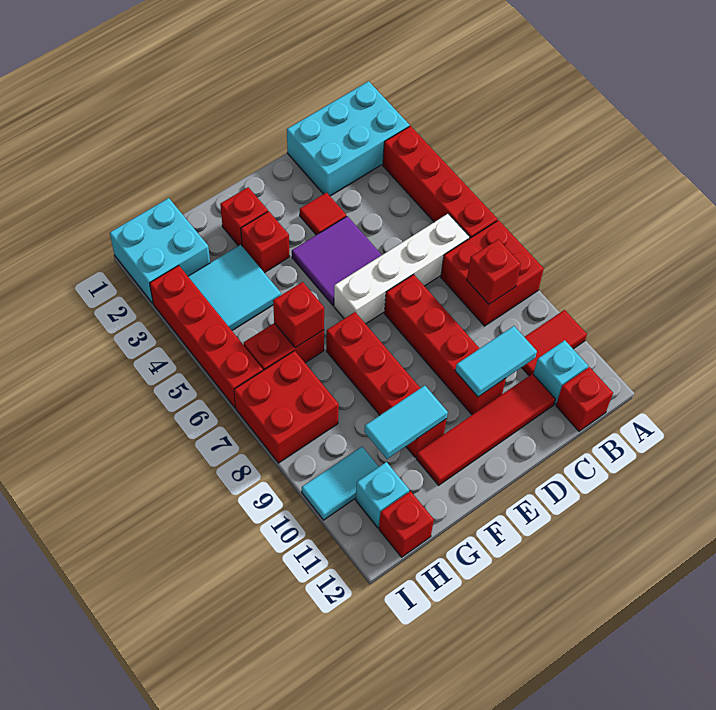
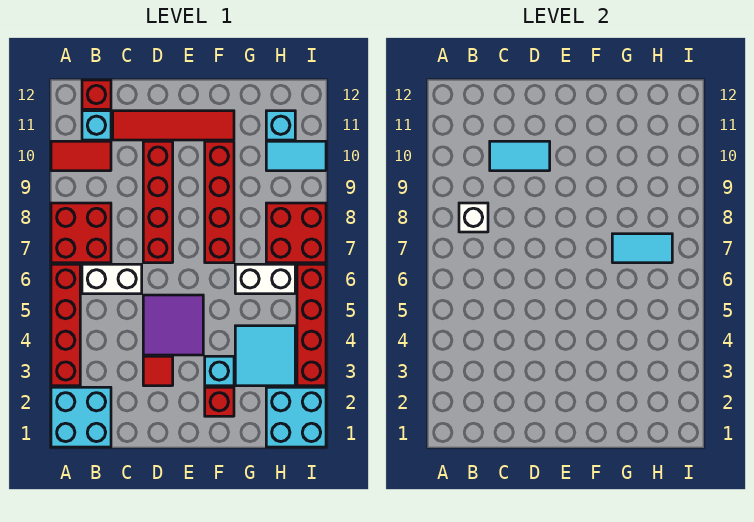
cyan 2x3 brick [287,81,409,196] -> cyan 2x2 brick [51,387,111,447]
white 1x4 brick [334,214,470,324] -> white 1x2 brick [82,264,142,294]
red 1x1 brick [467,239,521,304] -> white 1x1 brick [459,203,488,232]
red 1x1 brick [241,211,290,273] -> cyan 1x1 brick [205,356,234,386]
cyan 1x2 tile [364,386,448,459] -> cyan 1x2 tile moved to [612,234,672,263]
red 1x2 brick [244,323,324,370] -> white 1x2 brick [235,264,295,294]
red 1x1 brick [273,282,324,348] -> none
red 1x1 brick [379,491,434,557] -> none

